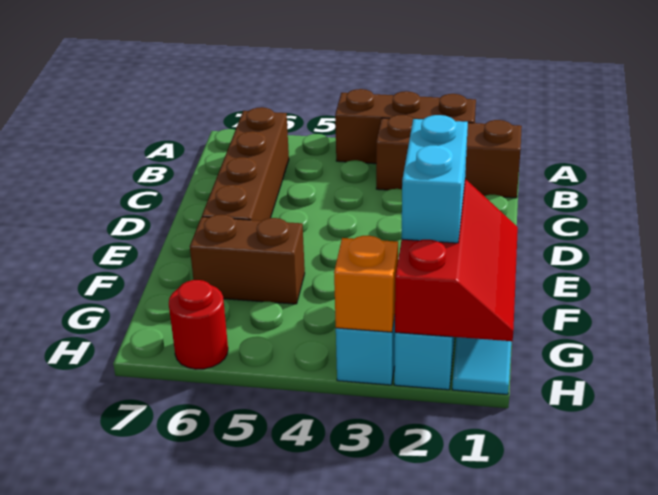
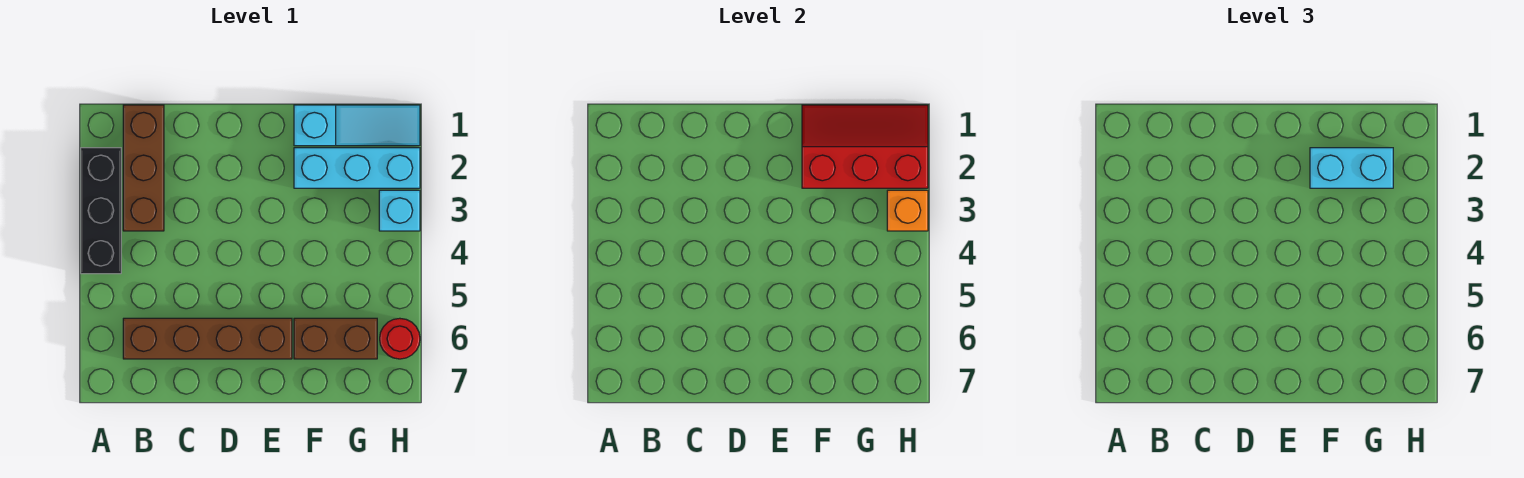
brown 1x3 brick [335,89,476,164] -> black 1x3 brick [81,148,121,274]
brown 1x2 brick [190,215,305,304] -> brown 1x2 brick turned to [294,318,377,359]

